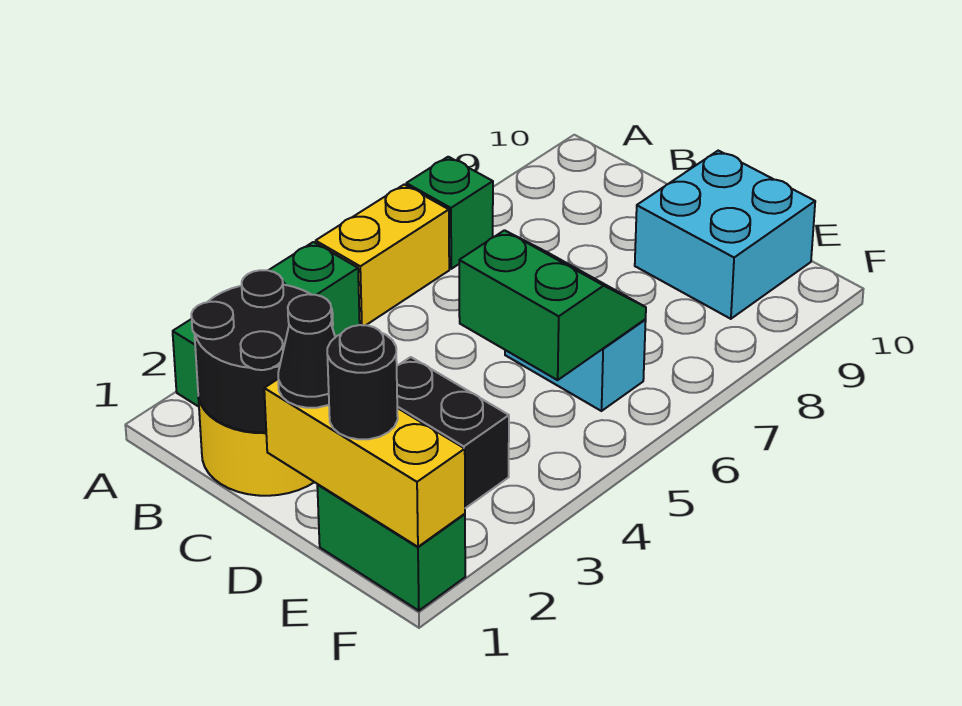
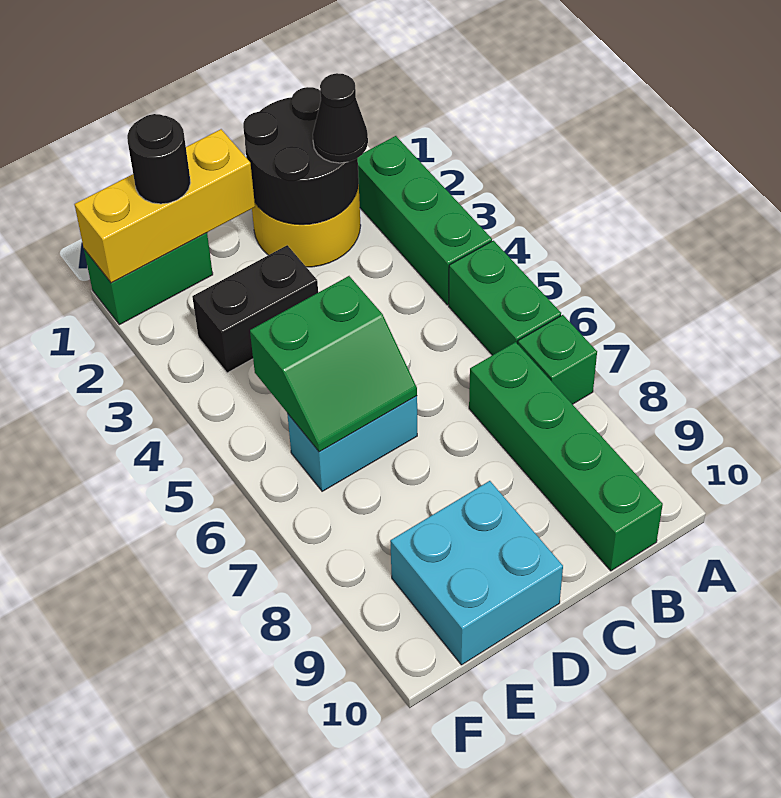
yellow 1x2 brick [316,185,449,325] -> green 1x2 brick [449,241,561,355]
none -> green 1x4 brick [469,342,663,571]
black 1x1 cone [278,294,335,408] -> black 1x1 cone moved to [313,73,368,163]

